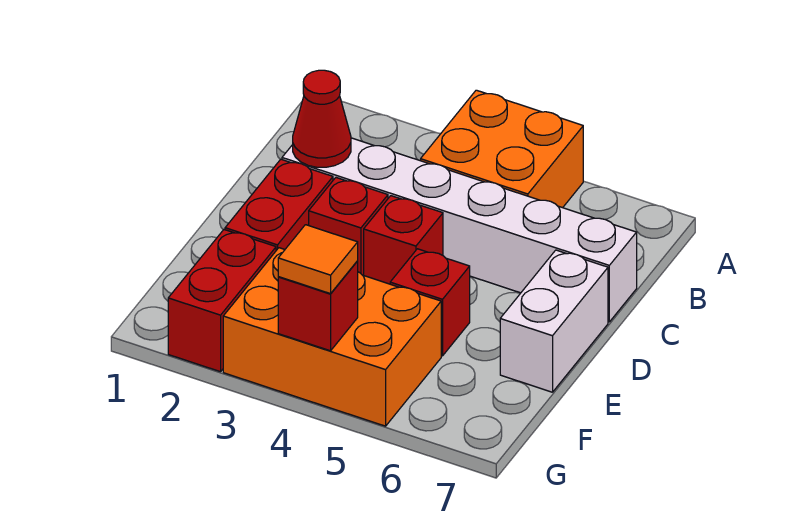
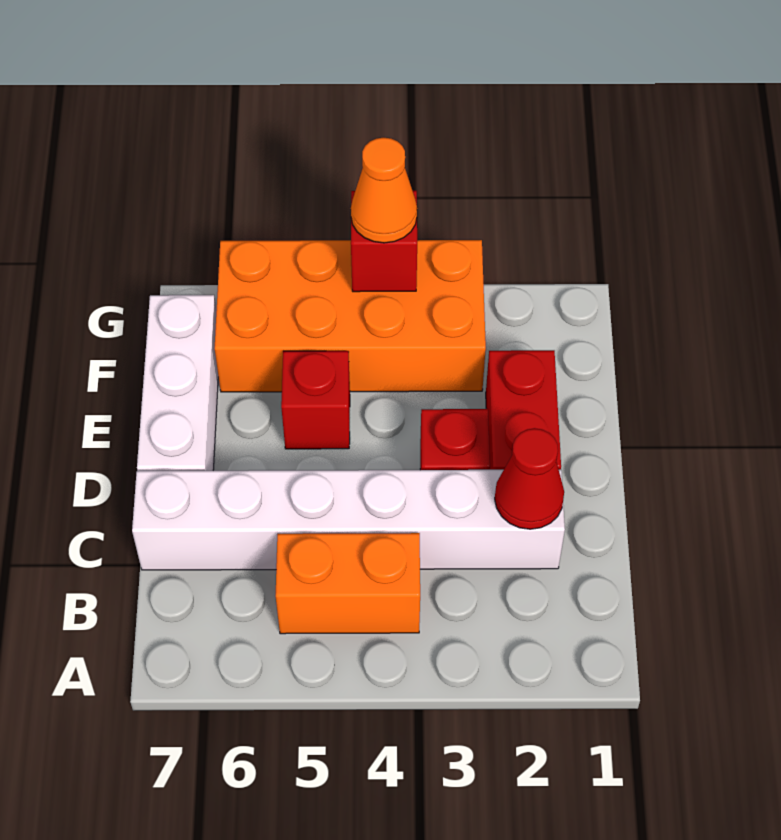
orange 2x2 brick [421,90,583,208] -> orange 1x2 brick [276,533,420,634]
red 1x1 brick [364,196,443,284] -> none
white 1x2 brick [500,250,608,392] -> white 1x3 brick [137,295,218,471]
red 1x2 brick [168,230,276,372] -> none
orange 2x3 brick [223,248,441,426] -> orange 2x4 brick [215,240,486,392]
orange 1x1 tile [278,225,358,294] -> orange 1x1 cone [351,137,417,243]

